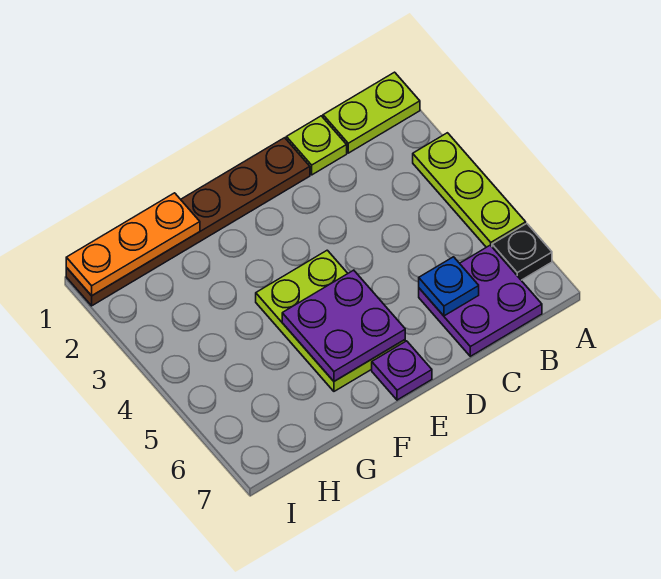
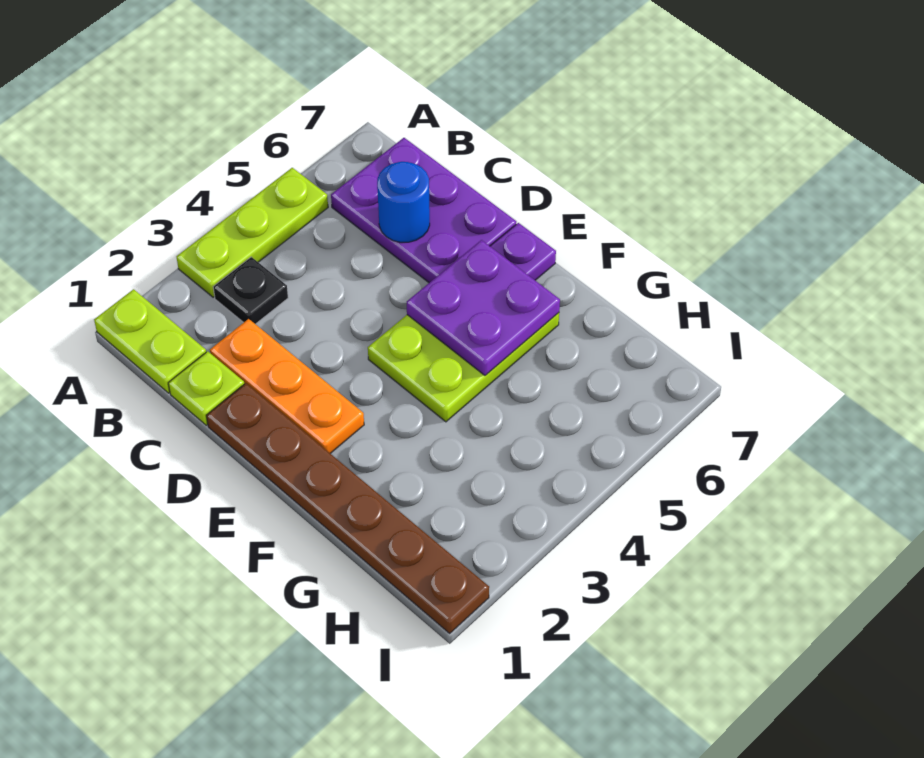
black 1x1 plate [492,224,552,280] -> black 1x1 plate moved to [213,257,288,324]
purple 2x2 plate [419,245,542,356] -> purple 2x3 plate [331,138,516,283]
blue 1x1 plate [419,257,479,316] -> blue 1x1 round brick [377,162,430,242]
orange 1x3 plate [66,193,200,296] -> orange 1x3 plate moved to [210,319,364,453]

